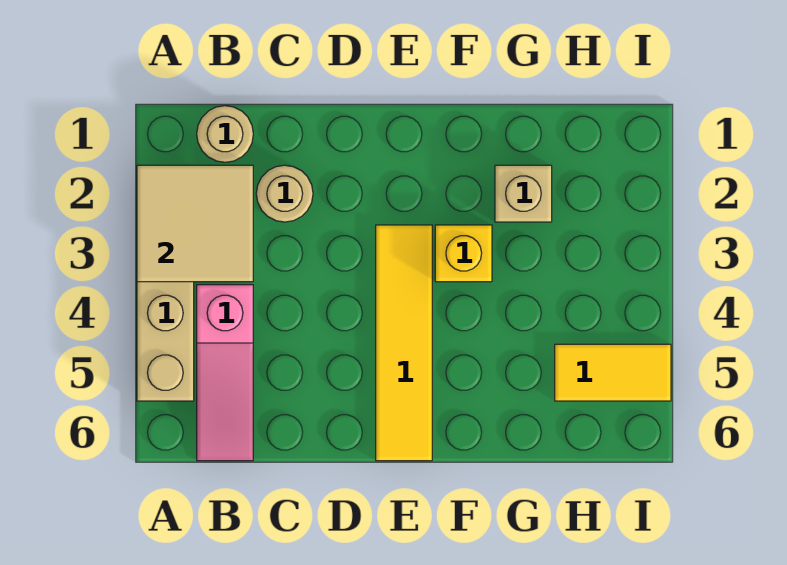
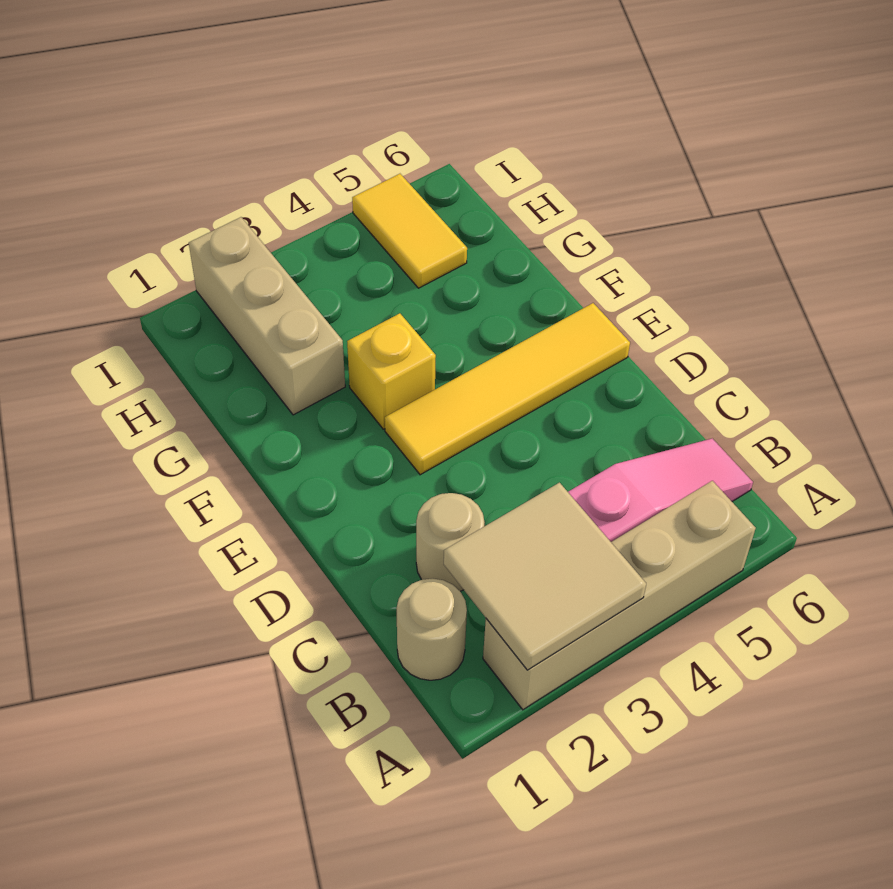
tan 1x1 brick [495,165,552,222] -> tan 1x3 brick [189,217,345,415]

